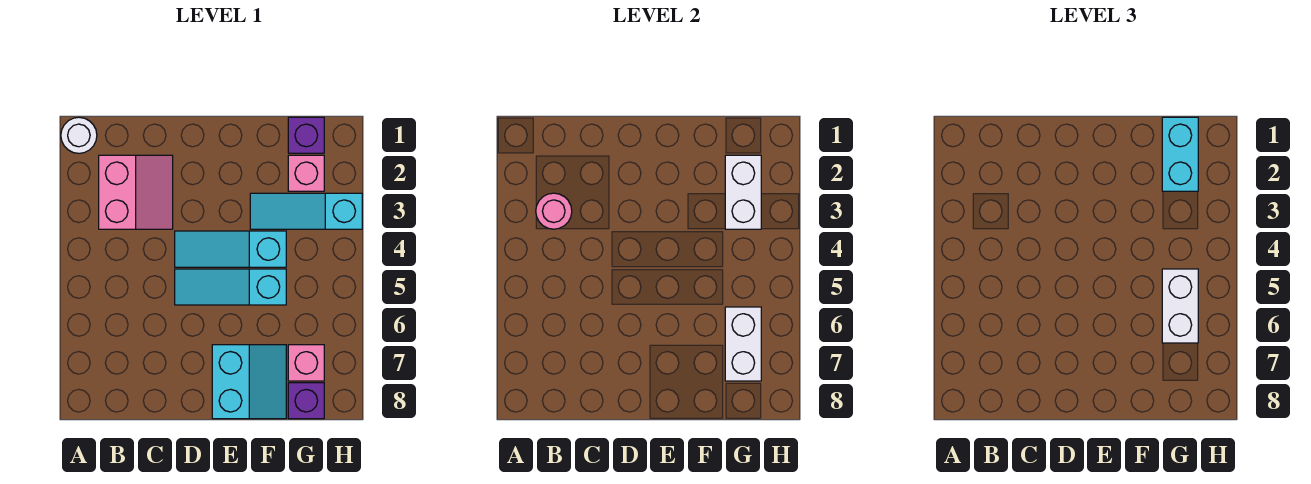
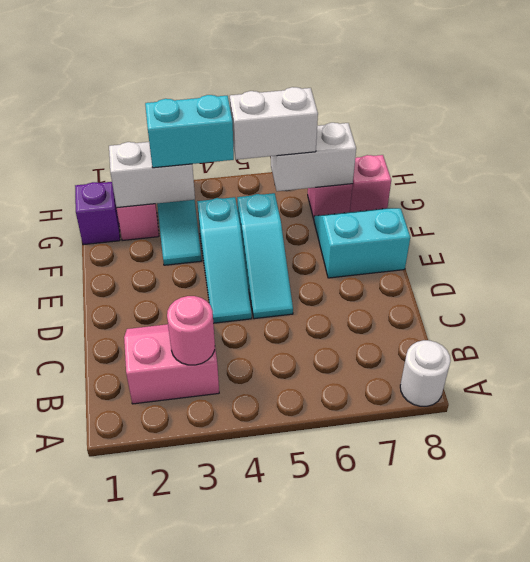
white 1x1 round brick [61,117,97,153] -> white 1x1 round brick moved to [400,340,451,406]
cyan 1x2 brick [1162,117,1198,191] -> cyan 1x2 brick moved to [145,95,234,168]
purple 1x1 brick [288,383,324,419] -> pink 1x1 brick [350,155,391,212]

